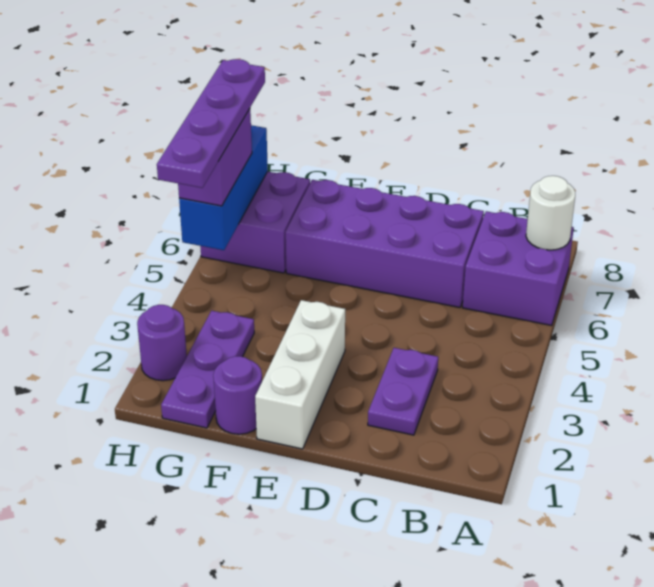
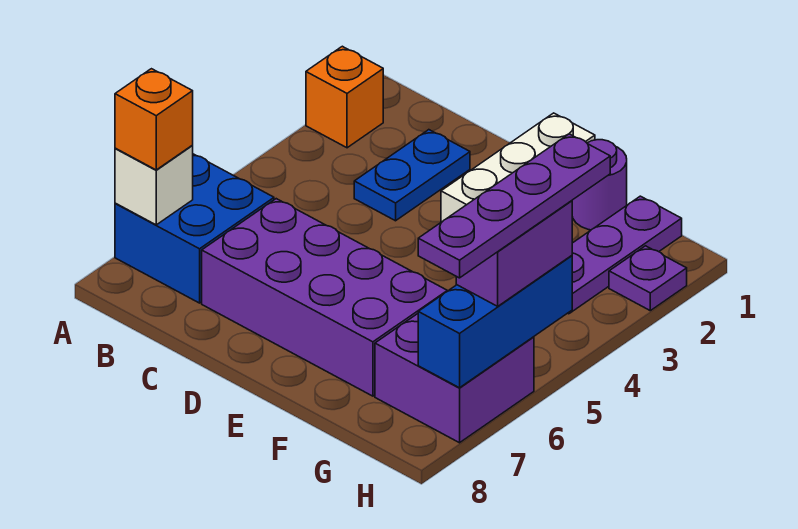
none -> orange 1x1 brick [306,46,383,148]
purple 2x2 brick [463,211,574,326] -> blue 2x2 brick [115,154,274,303]
white 1x1 round brick [526,176,575,250] -> white 1x1 brick [115,146,193,225]
none -> orange 1x1 brick [115,69,193,170]
purple 1x2 plate [368,348,438,435] -> blue 1x2 plate [354,130,470,221]
purple 1x1 round brick [137,305,187,381] -> purple 1x1 plate [609,246,687,311]

